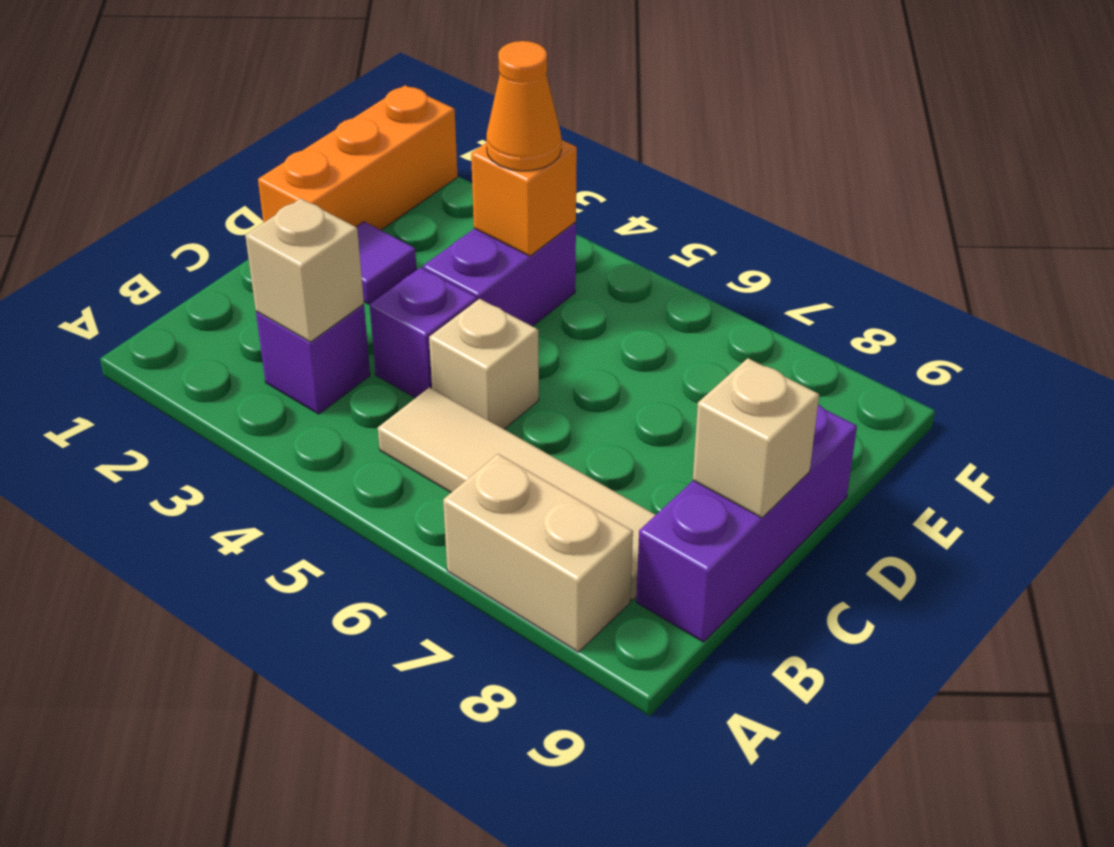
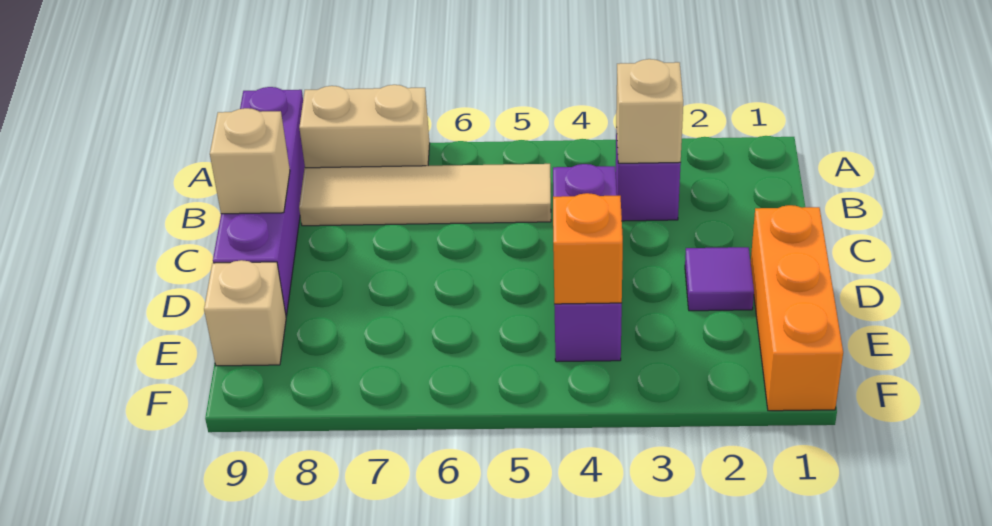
purple 1x3 brick [636,404,857,642] -> purple 1x4 brick [213,87,305,316]
tan 1x1 brick [429,299,539,429] -> tan 1x1 brick moved to [204,260,286,366]
orange 1x1 cone [486,41,561,171] -> none

